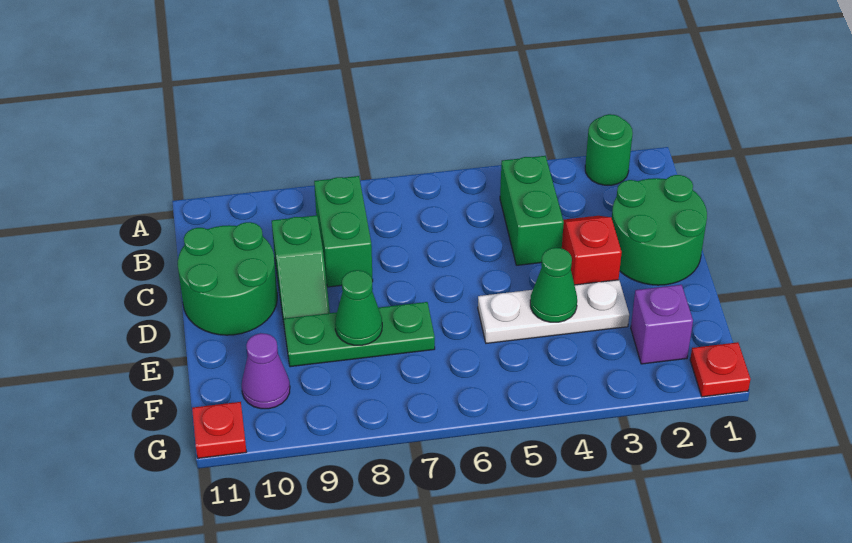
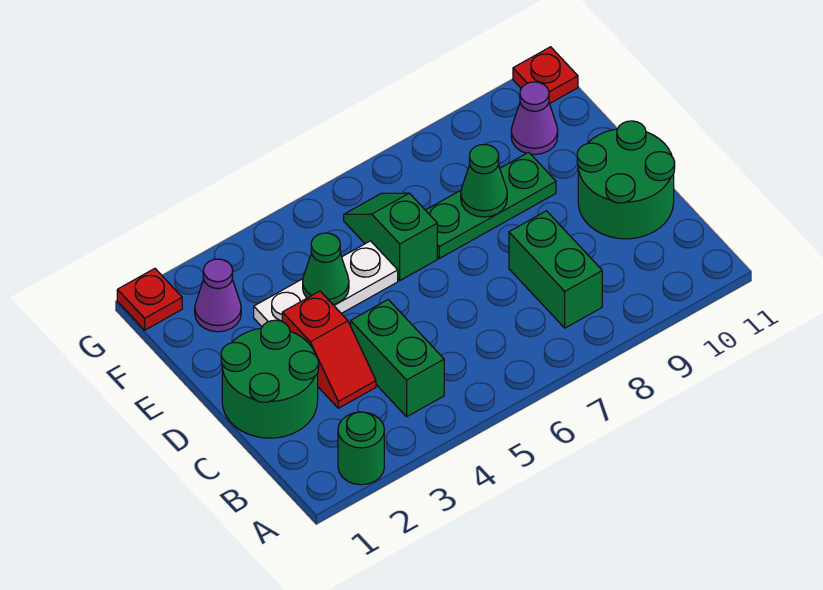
green 1x2 slope [272,215,330,322] -> green 1x2 slope moved to [344,193,437,280]
purple 1x1 brick [631,285,693,364] -> purple 1x1 cone [195,259,241,332]

